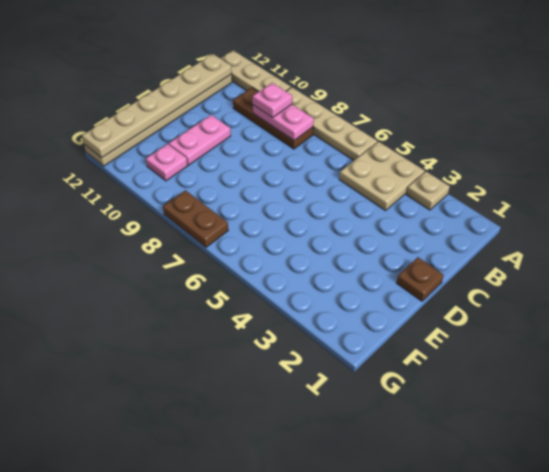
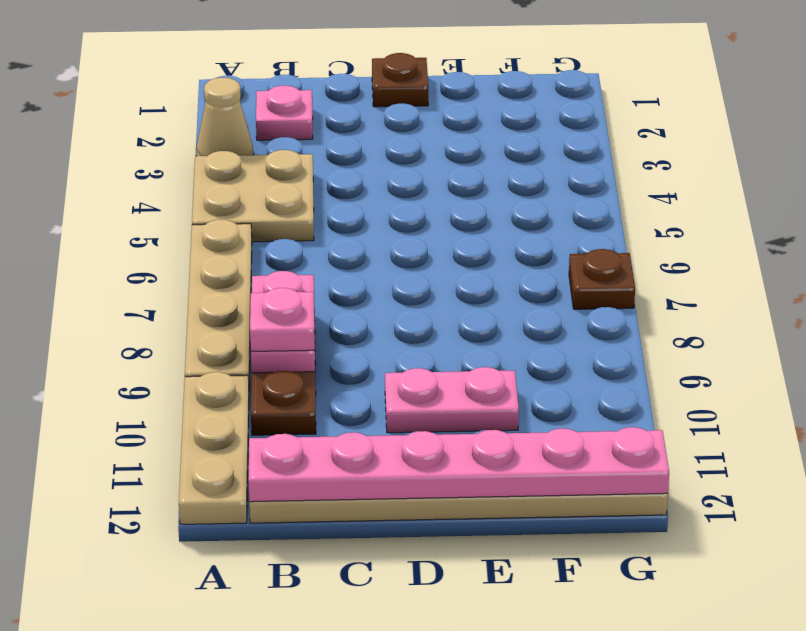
tan 1x1 plate [406,172,450,210] -> tan 1x1 cone [196,78,253,156]
tan 1x6 plate [82,54,232,158] -> pink 1x6 plate [248,427,669,502]
pink 1x1 plate [146,144,188,181] -> pink 1x1 plate moved to [256,86,313,140]
brown 1x2 plate [163,190,228,247] -> brown 1x1 plate [569,249,635,309]

